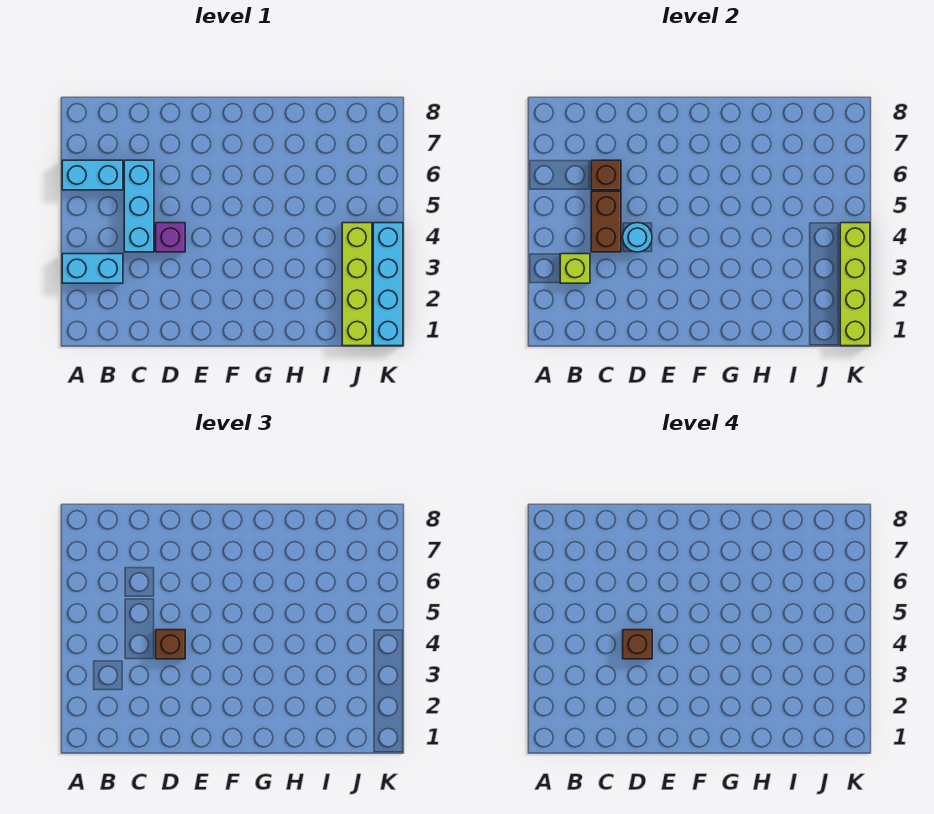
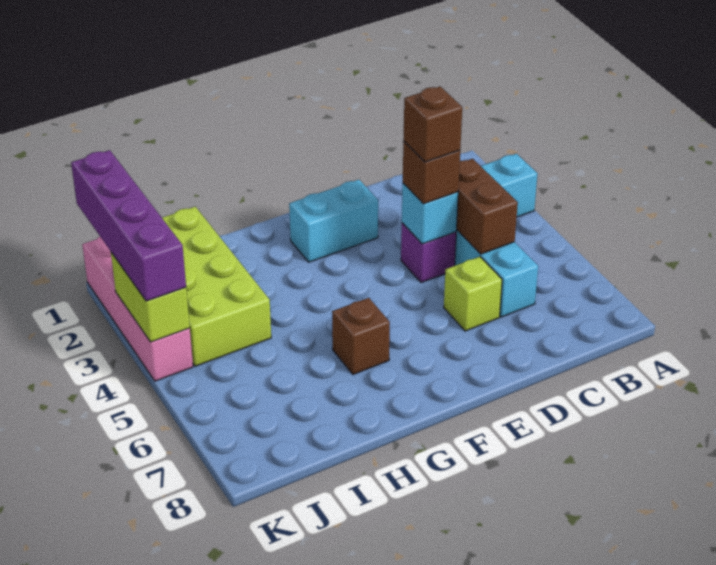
cyan 1x2 brick [62,160,123,190] -> cyan 1x2 brick moved to [289,180,378,262]
lime 1x1 brick [560,254,590,283] -> lime 1x1 brick moved to [444,257,502,331]
brown 1x1 brick [591,160,621,190] -> brown 1x1 brick moved to [332,298,390,374]
cyan 1x1 round brick [623,223,652,252] -> cyan 1x1 brick [402,183,458,244]
lime 1x4 brick [342,223,372,346] -> lime 2x4 brick [162,207,271,366]
cyan 1x4 brick [373,223,403,346] -> pink 1x4 brick [82,237,193,381]
lime 1x4 brick [840,223,870,346] -> lime 1x2 brick [111,253,190,342]
none -> purple 1x4 brick [71,150,186,301]

